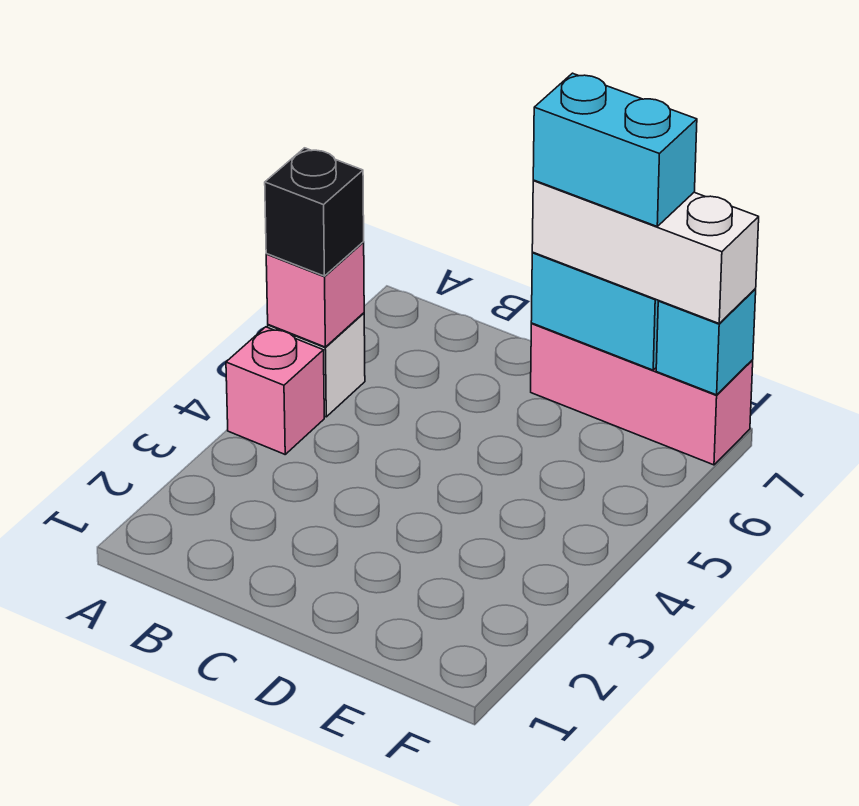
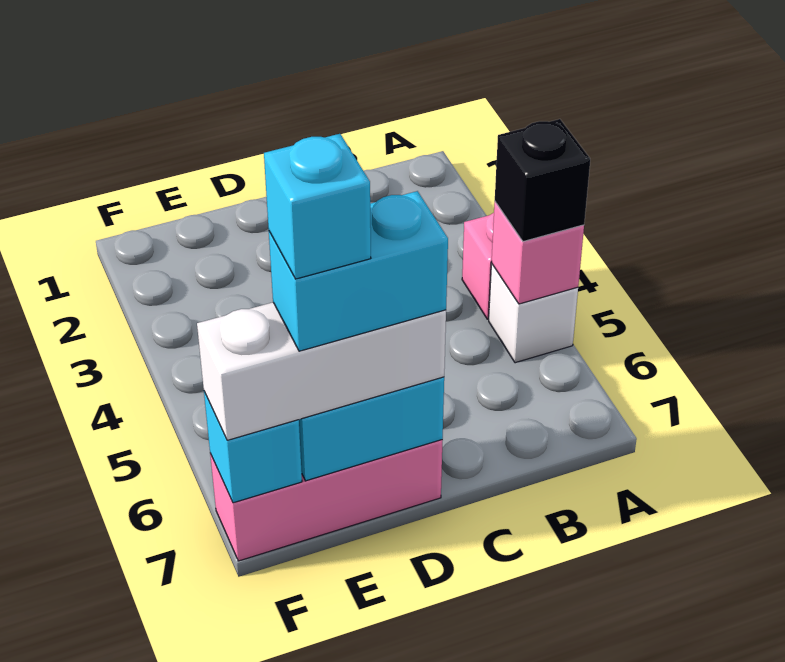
none -> cyan 1x1 brick [264,134,371,279]

